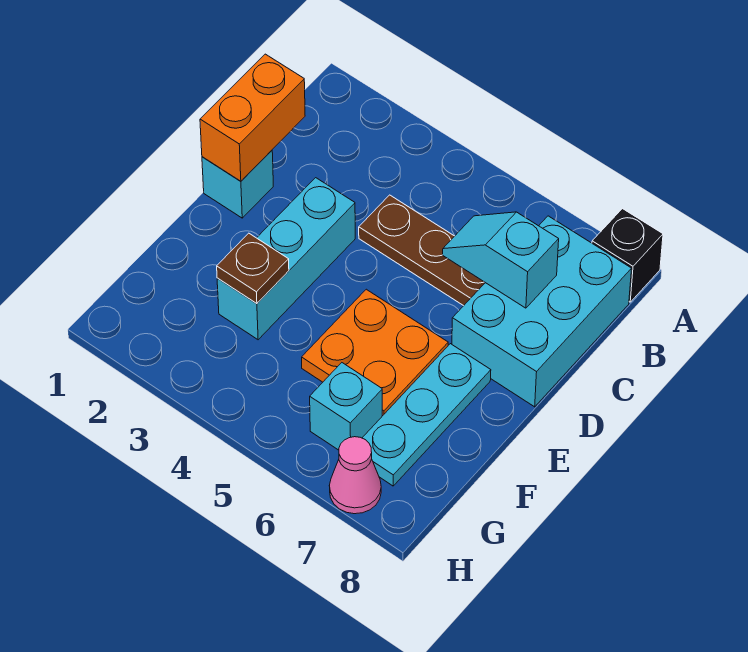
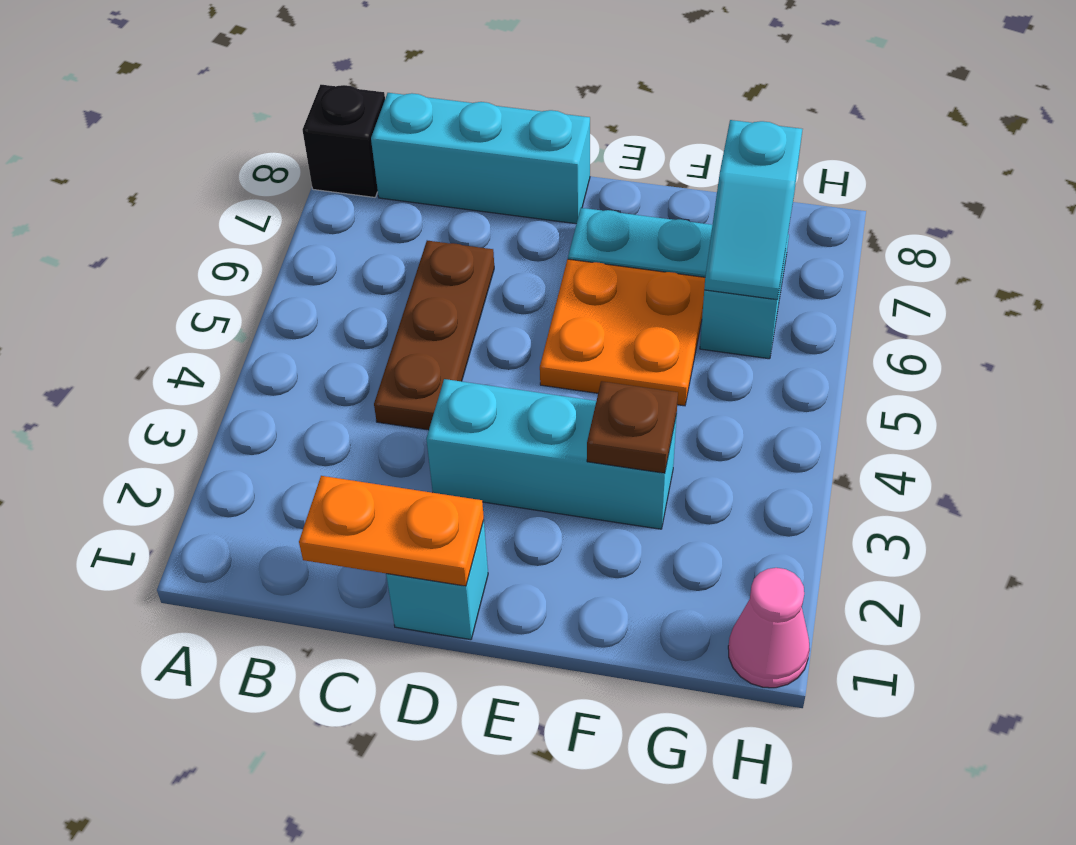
cyan 2x3 brick [452,216,632,407] -> cyan 1x3 brick [371,93,590,224]
orange 1x2 brick [200,54,305,181] -> orange 1x2 plate [299,476,484,586]
cyan 1x2 slope [443,212,559,308] -> cyan 1x2 slope moved to [704,120,802,300]
pink 1x1 cone [329,437,381,514] -> pink 1x1 cone moved to [728,568,810,688]

